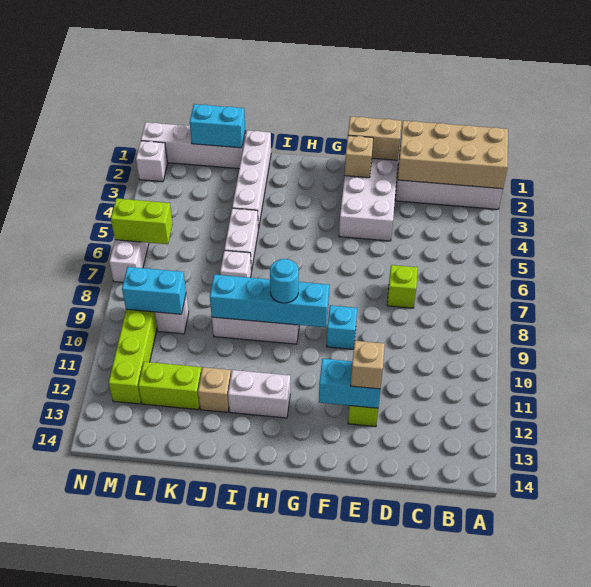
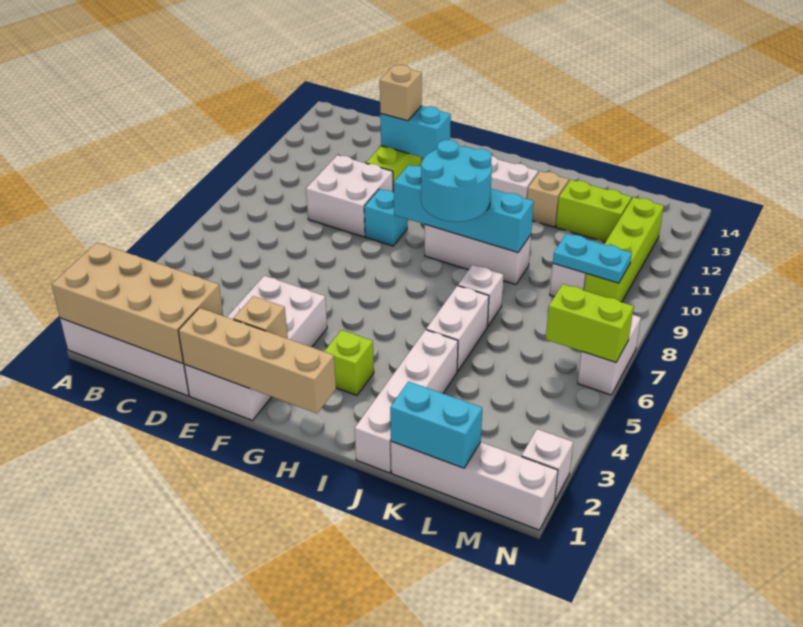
lime 1x1 brick [387,265,418,308] -> lime 1x1 brick moved to [324,330,374,395]
none -> white 2x2 brick [306,155,393,237]
tan 1x2 brick [348,116,401,160] -> tan 1x4 brick [178,308,336,413]
cyan 1x1 round brick [270,259,299,303] -> cyan 2x2 round brick [421,140,492,222]
cyan 1x2 brick [122,267,186,314] -> cyan 1x2 plate [553,233,632,283]

